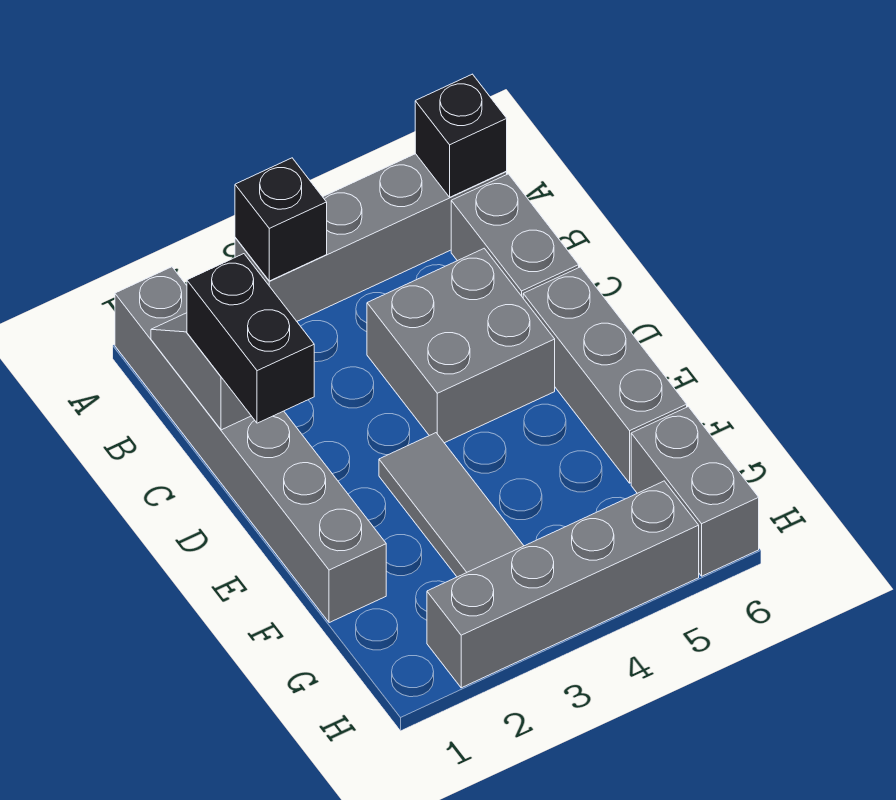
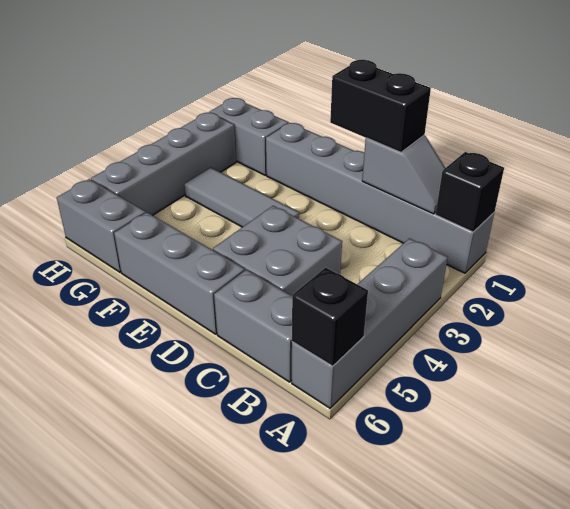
black 1x1 brick [235,158,327,281] -> black 1x1 brick moved to [435,152,504,232]
none -> grey 1x2 brick [209,98,289,175]

